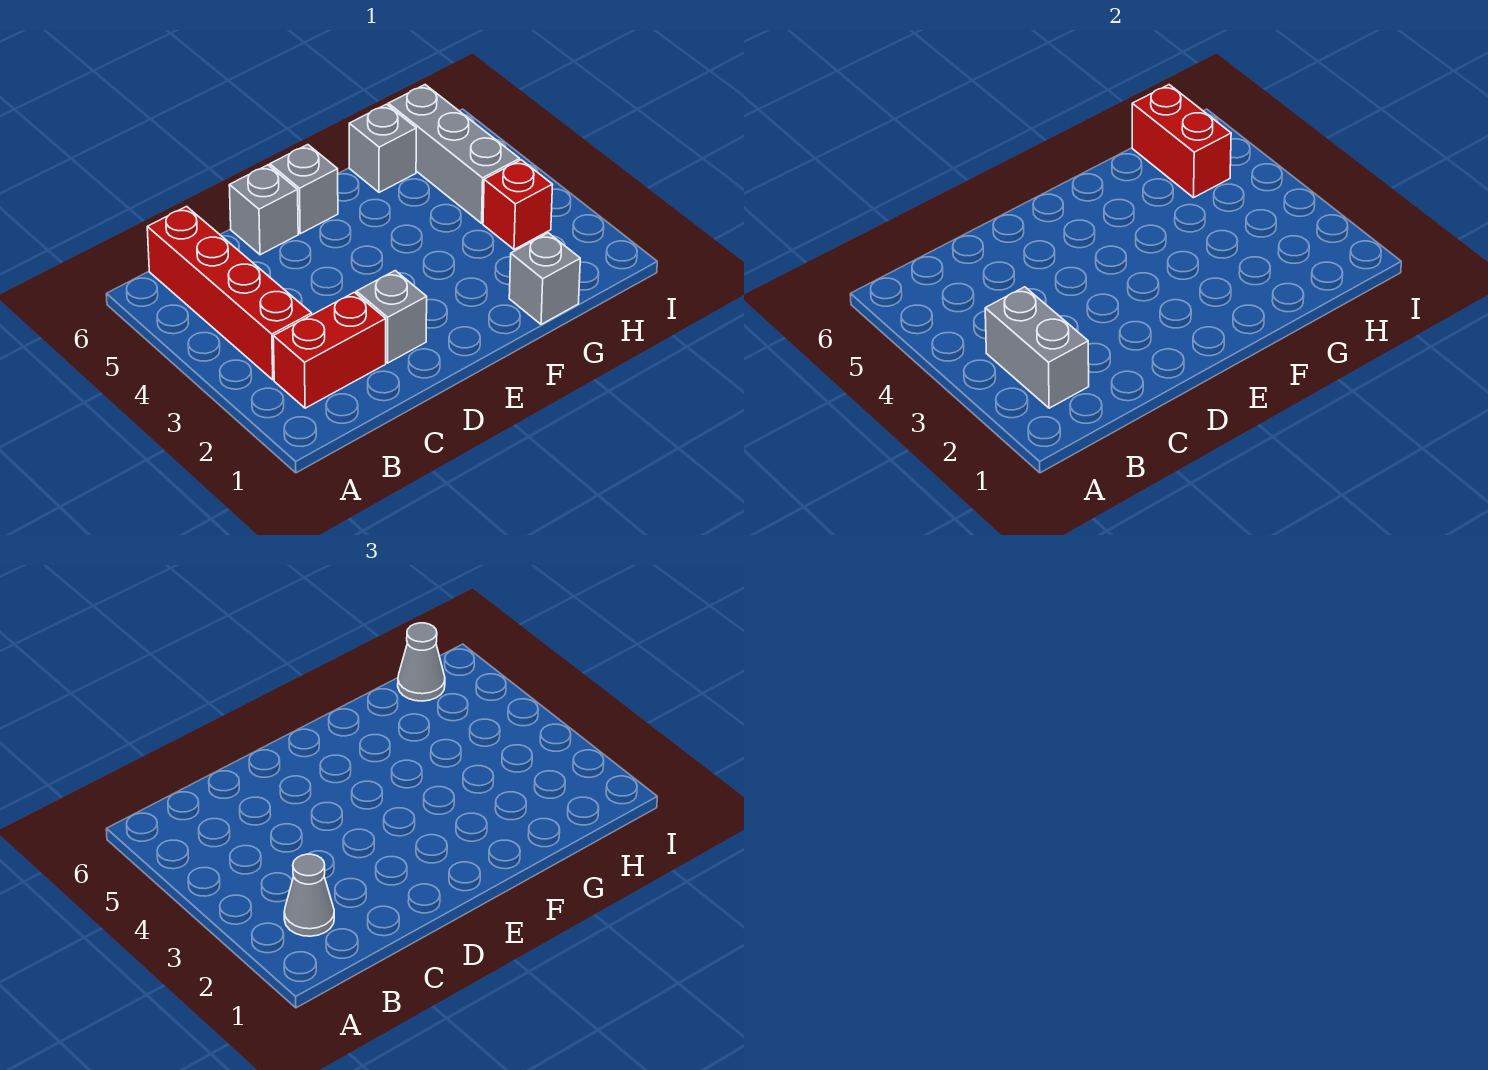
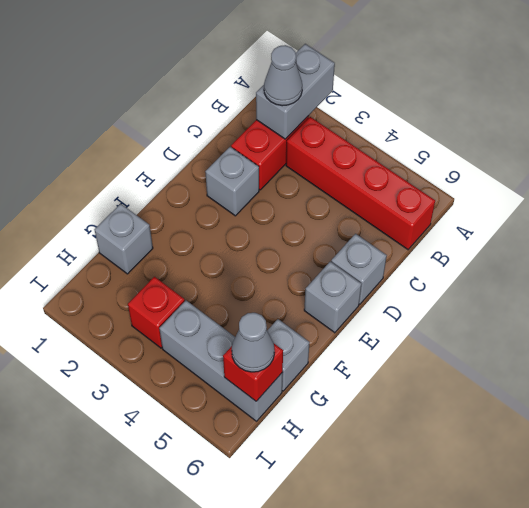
grey 1x2 brick [985,287,1089,408] -> grey 1x2 brick turned to [256,44,335,139]
red 1x2 brick [1132,85,1231,198] -> red 1x1 brick [223,344,283,401]

